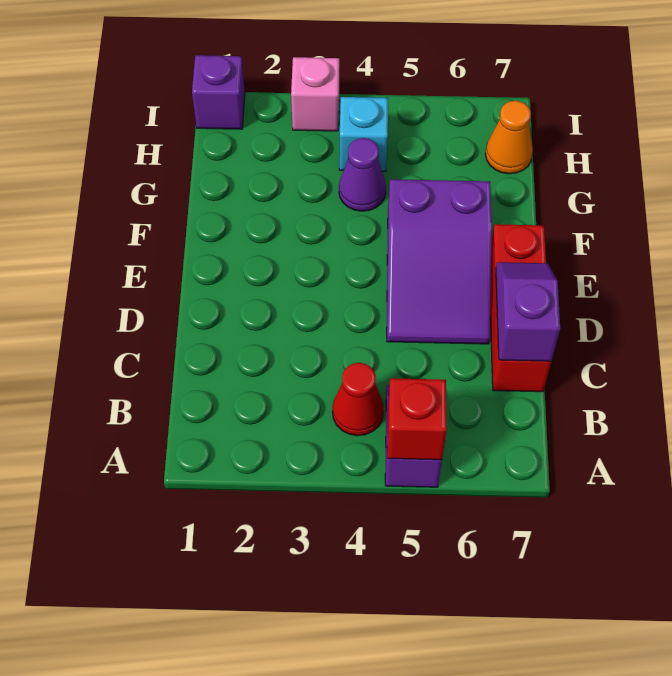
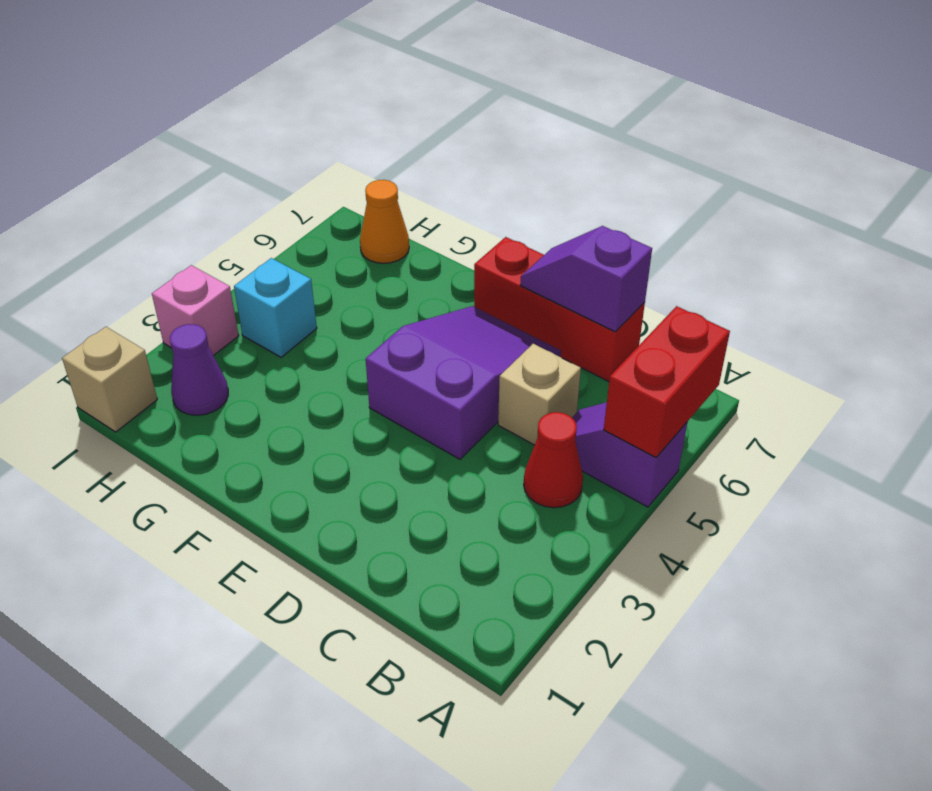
red 1x1 brick [387,378,447,460] -> red 1x2 brick [604,306,730,457]
none -> tan 1x1 brick [498,344,581,445]
purple 2x3 slope [387,179,492,344] -> purple 2x3 slope turned to [366,306,561,459]
purple 1x1 cone [339,138,386,211] -> purple 1x1 cone moved to [170,324,228,415]
purple 1x1 brick [192,55,245,129] -> tan 1x1 brick [62,327,157,432]

